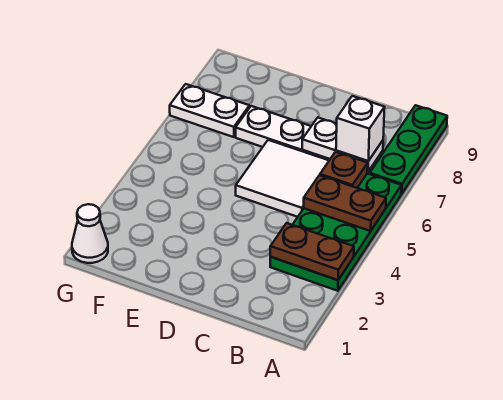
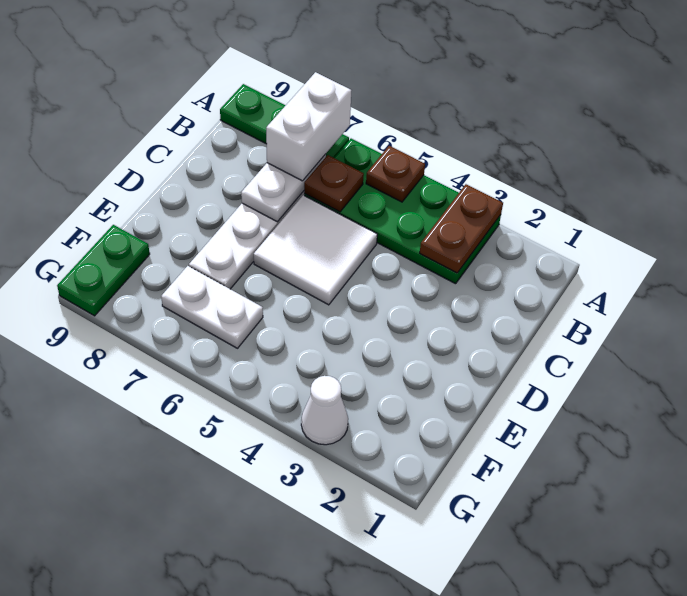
brown 1x2 plate [304,175,386,231] -> brown 1x1 plate [366,146,425,202]
white 1x1 brick [336,96,385,161] -> white 1x2 brick [266,72,351,181]
white 1x2 plate [170,84,249,137] -> white 1x2 plate turned to [161,266,263,348]
none -> green 1x2 plate [57,225,150,316]
white 1x1 cone [72,204,108,263] -> white 1x1 cone moved to [301,376,348,445]

